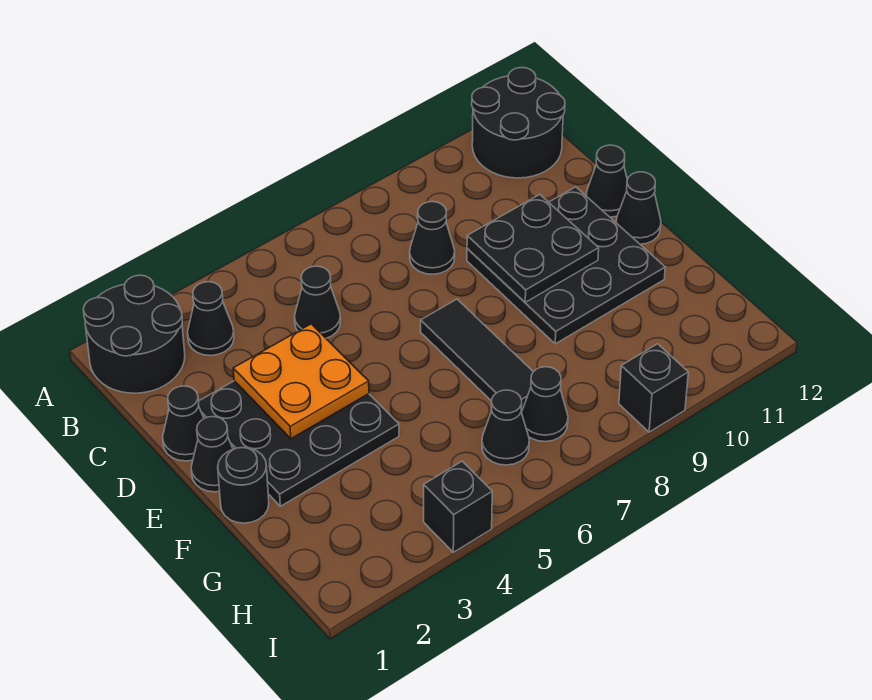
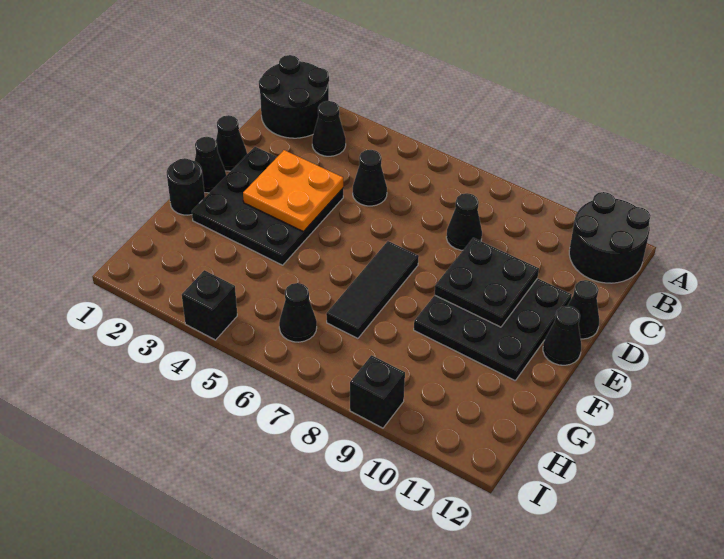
black 1x1 cone [522,367,568,442] -> none

